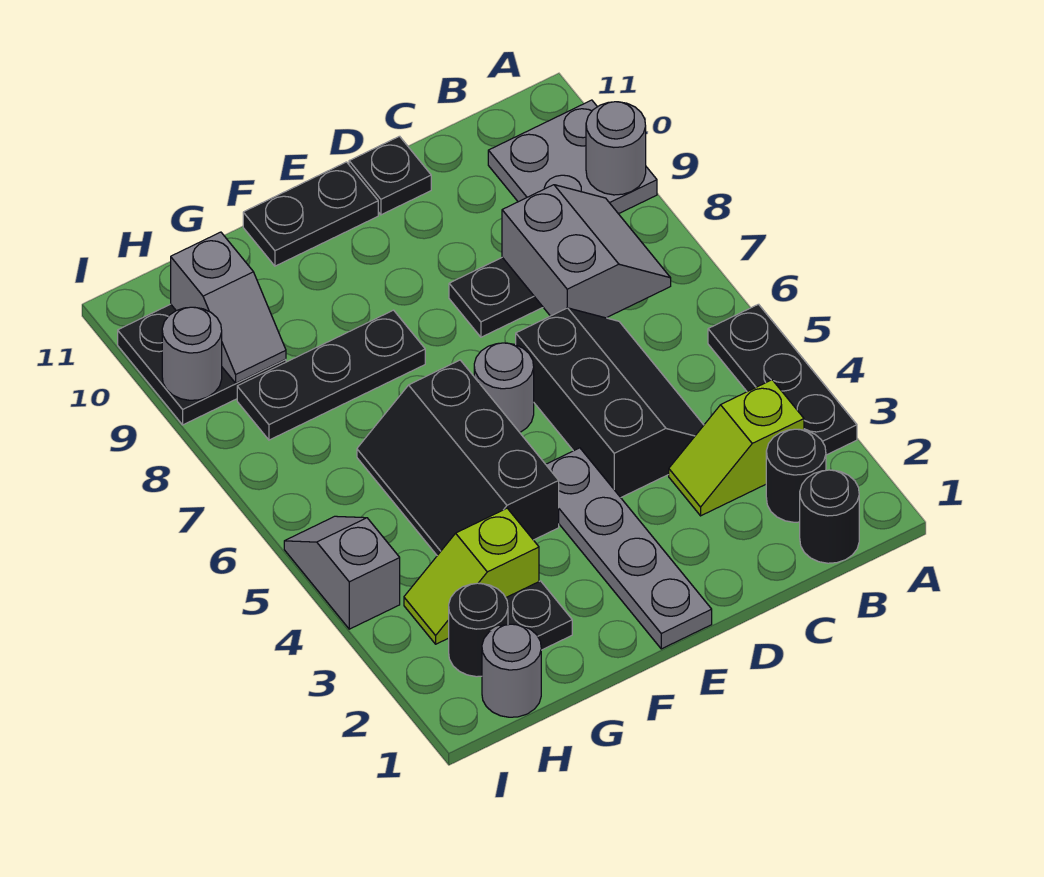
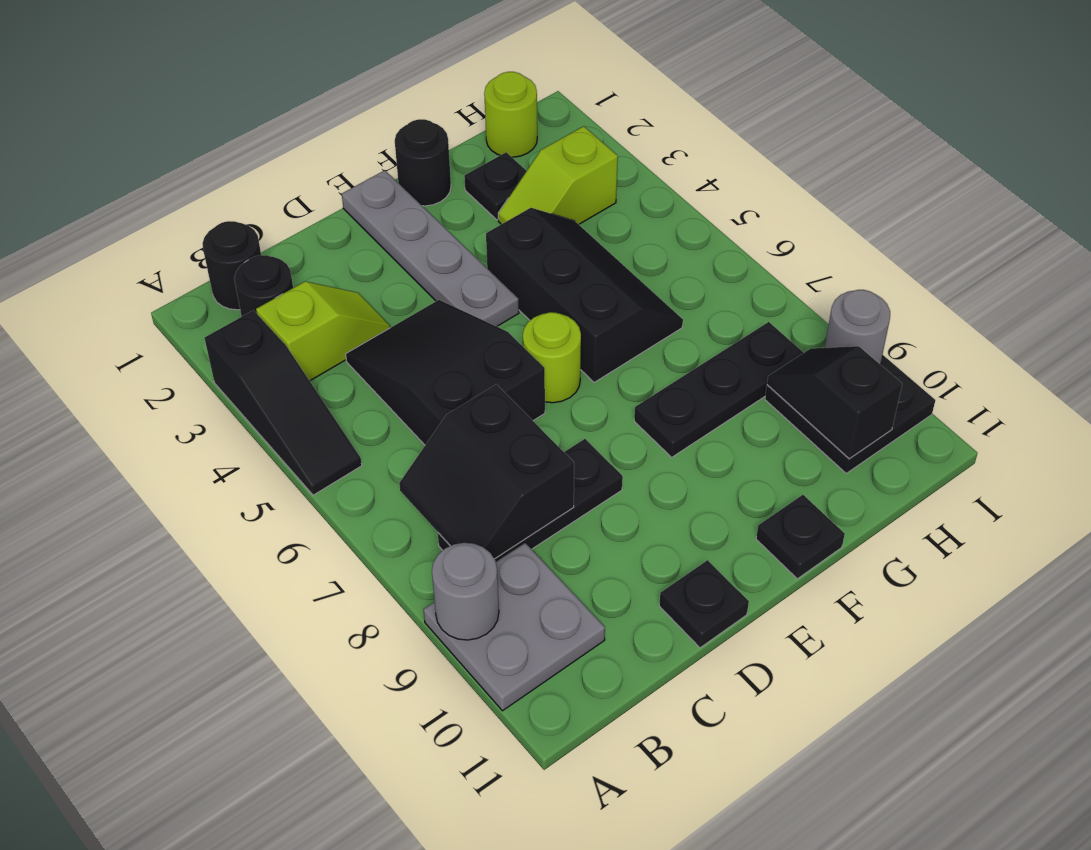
black 1x3 plate [708,304,857,455] -> black 1x3 slope [205,310,362,495]
grey 2x2 slope [502,185,671,318] -> black 2x2 slope [399,384,574,559]
black 2x3 slope [516,308,704,497] -> black 2x3 slope turned to [346,300,545,445]
grey 1x1 round brick [474,343,534,432] -> lime 1x1 round brick [523,312,581,403]
black 1x2 plate [243,162,378,266] -> black 1x1 plate [756,495,845,579]
lime 1x2 slope [404,508,539,644] -> lime 1x2 slope turned to [498,126,618,224]
grey 1x1 round brick [482,624,541,717] -> lime 1x1 round brick [484,72,537,157]
black 1x1 round brick [449,583,508,677] -> black 1x1 round brick moved to [395,119,451,206]
grey 1x2 slope [171,232,286,383] -> black 1x2 slope [767,346,902,459]
grey 1x2 slope [284,516,400,629] -> none

